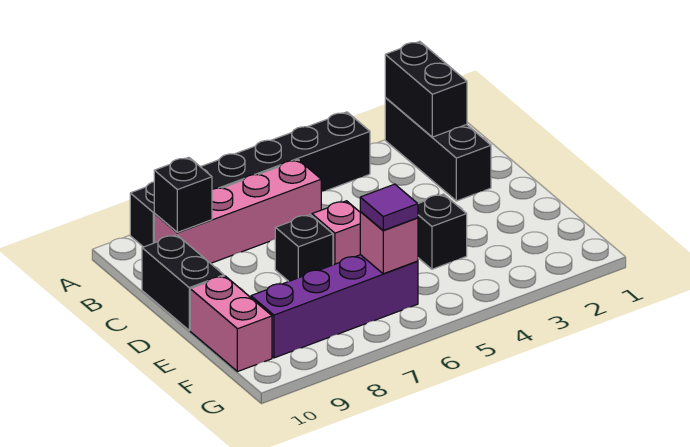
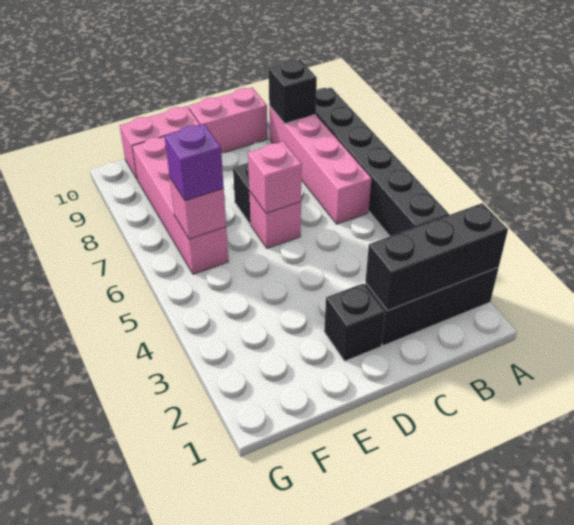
black 1x2 brick [385,41,467,137] -> black 1x3 brick [365,203,508,311]
black 1x2 brick [142,235,224,330] -> pink 1x2 brick [189,88,268,154]
none -> pink 1x1 brick [248,142,302,213]
black 1x1 brick [418,194,467,269] -> black 1x1 brick moved to [324,283,385,361]
purple 1x4 brick [251,255,418,358] -> pink 1x4 brick [132,136,229,274]
purple 1x1 tile [360,184,418,231] -> purple 1x1 brick [164,124,224,201]

